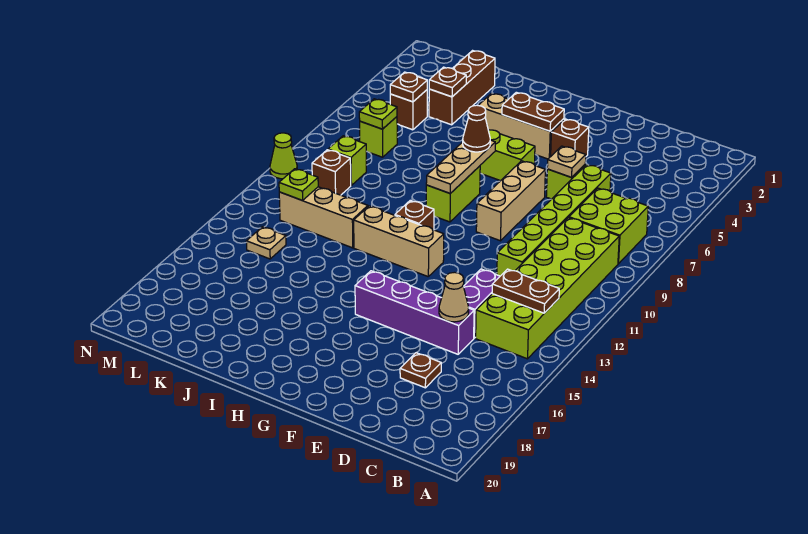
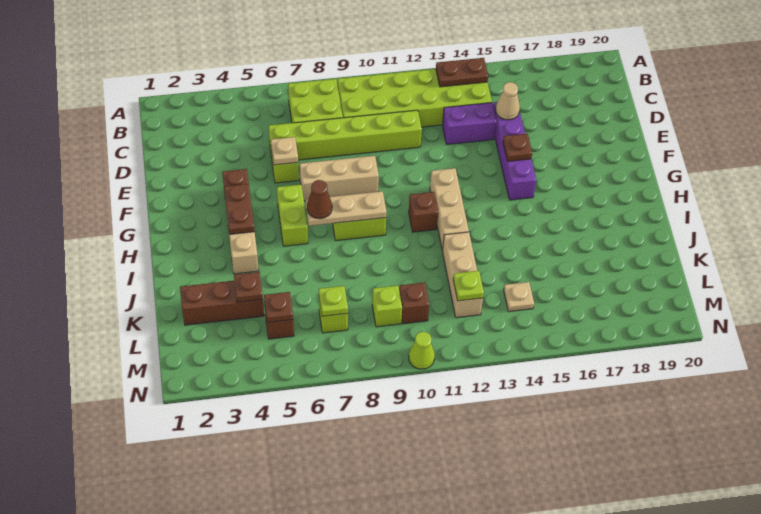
brown 1x2 plate [492,269,559,313] -> brown 1x2 plate turned to [436,58,488,87]
brown 1x1 plate [400,353,441,388] -> brown 1x1 plate moved to [503,134,532,161]

